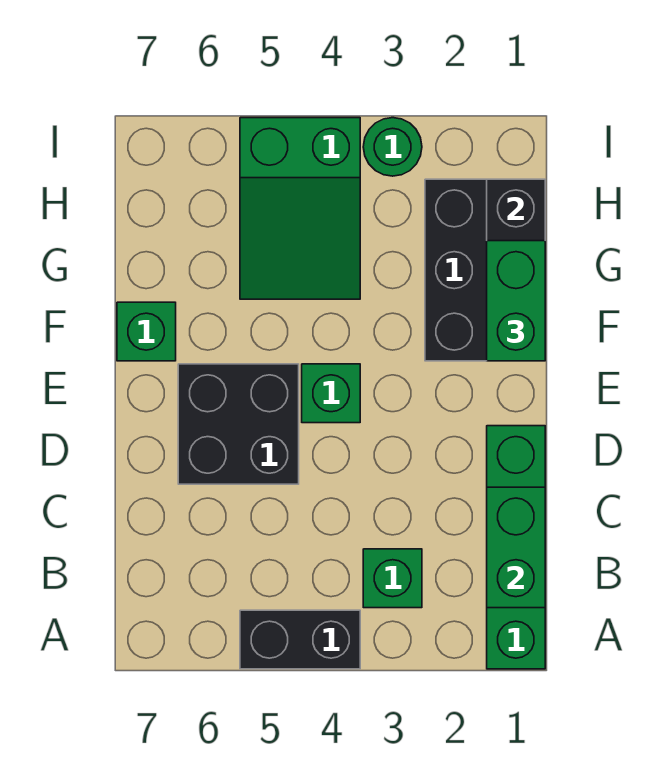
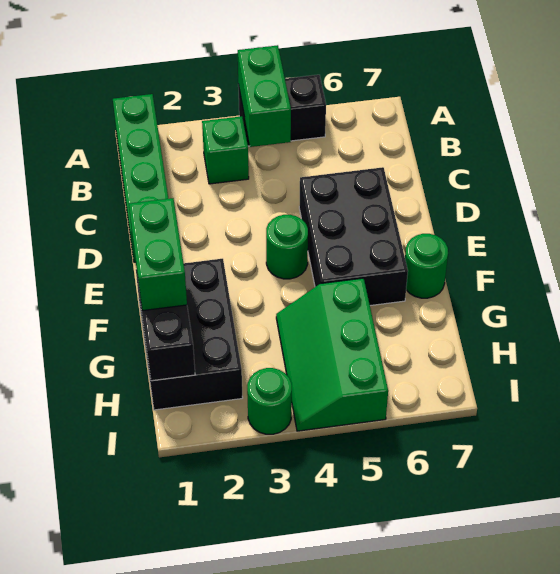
green 1x2 brick [487,487,545,608] -> green 1x2 brick moved to [238,45,291,147]
black 2x2 brick [178,364,299,484] -> black 2x3 brick [299,167,408,306]
green 1x1 brick [302,364,360,423] -> green 1x1 round brick [266,215,308,279]
green 1x1 brick [117,302,176,361] -> green 1x1 round brick [405,234,448,298]
green 2x3 slope [240,118,360,299] -> green 2x3 slope turned to [276,278,388,431]

